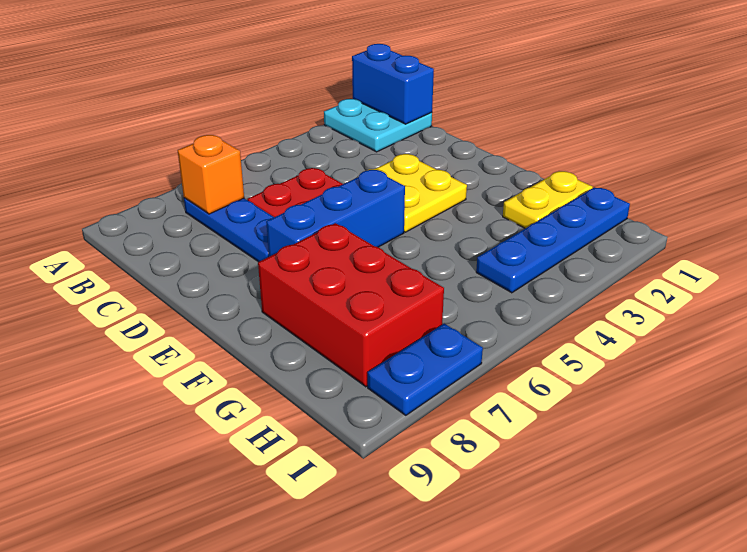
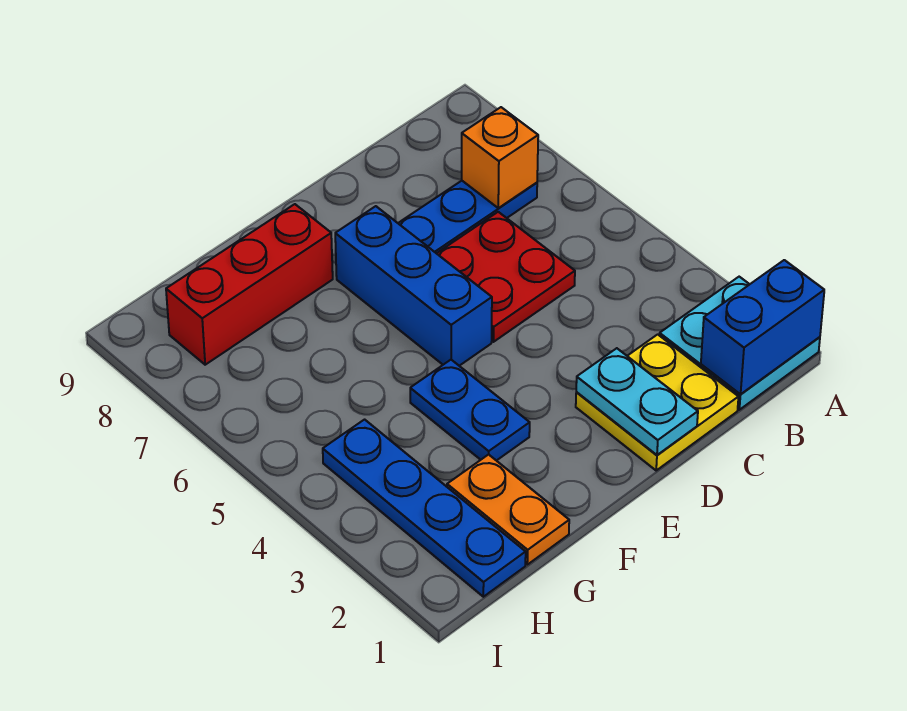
none -> cyan 1x2 plate [576,348,698,455]
yellow 2x2 plate [369,154,467,232] -> yellow 2x2 plate moved to [576,334,738,470]
red 2x3 brick [258,223,444,387] -> red 1x3 brick [166,204,333,365]
yellow 1x2 plate [503,171,593,228] -> orange 1x2 plate [447,454,569,565]
blue 1x2 plate [368,324,483,415] -> blue 1x2 plate moved to [410,360,530,461]

